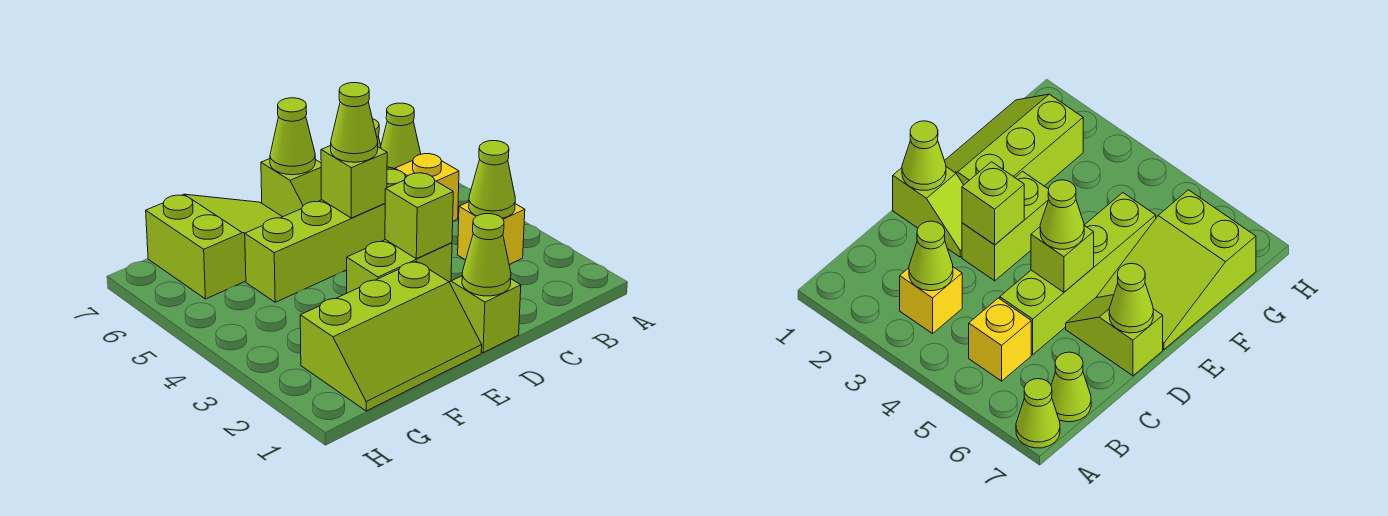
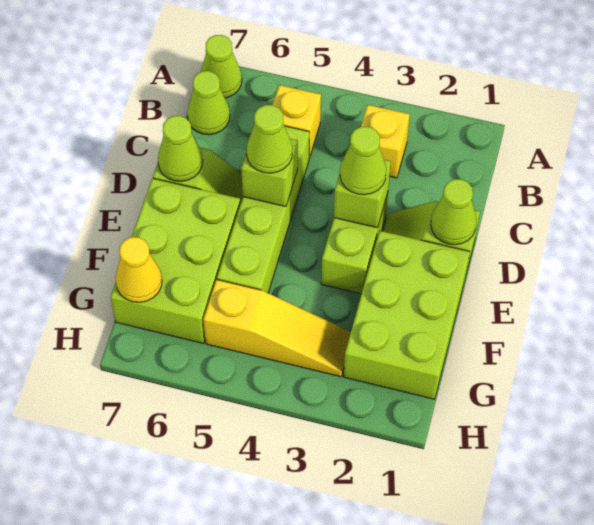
lime 1x1 cone [469,141,515,218] -> lime 1x1 cone moved to [340,127,386,195]
lime 2x3 slope [300,261,482,411] -> lime 2x3 brick [344,231,470,399]
lime 2x3 slope [146,194,282,299] -> lime 2x3 brick [111,178,240,343]
none -> yellow 1x3 slope [203,280,351,377]
none -> yellow 1x1 cone [116,237,162,302]

